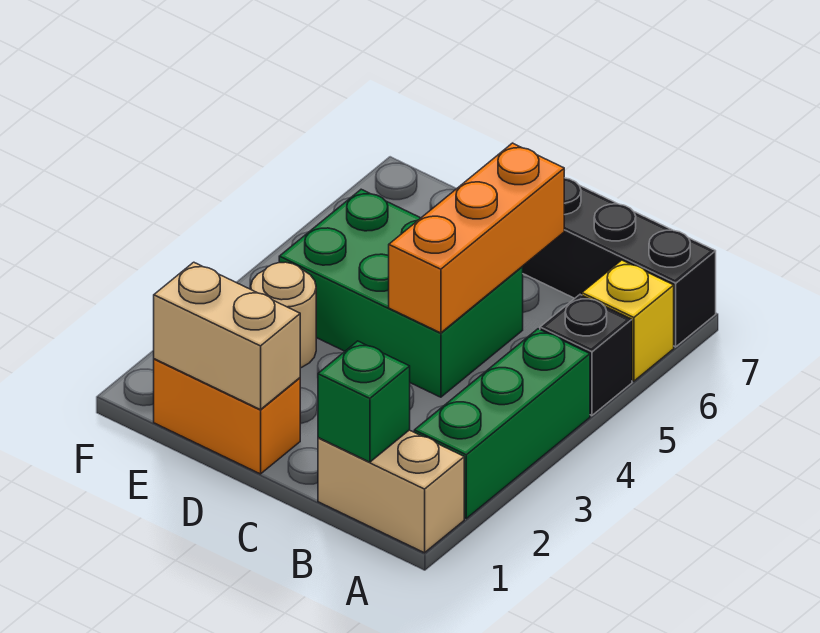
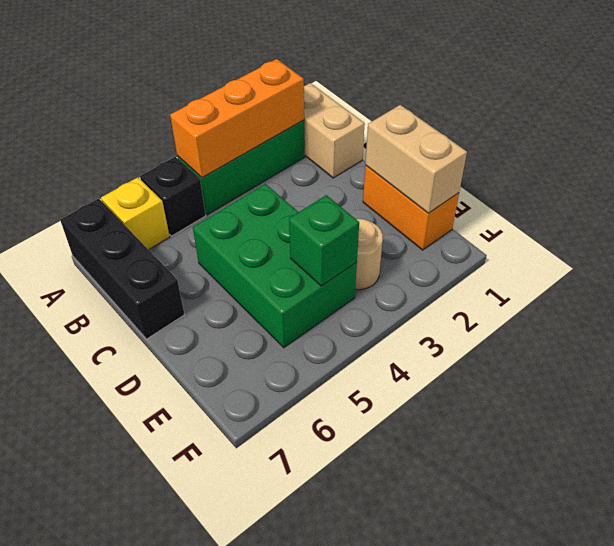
green 1x1 brick [318,341,410,462] -> green 1x1 brick moved to [289,195,359,286]
orange 1x3 brick [389,143,564,333] -> orange 1x3 brick moved to [170,59,304,177]

